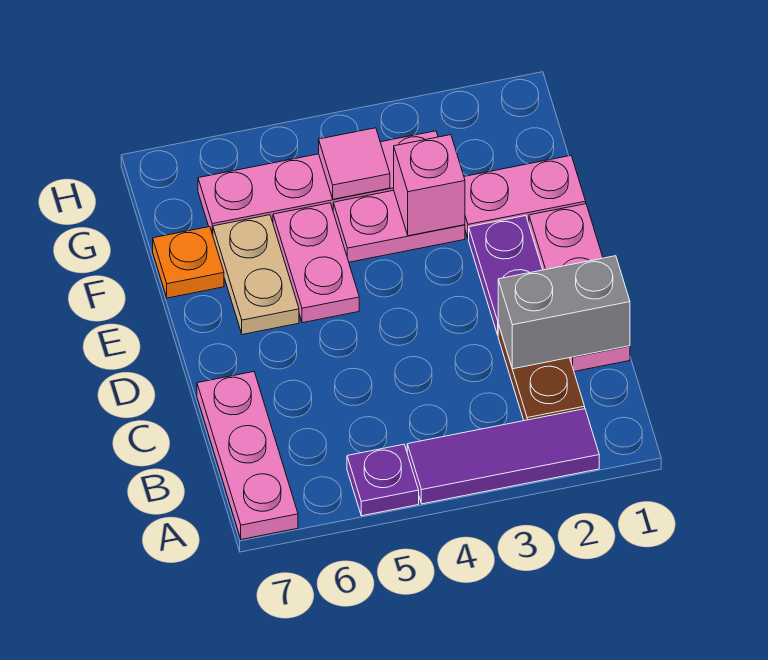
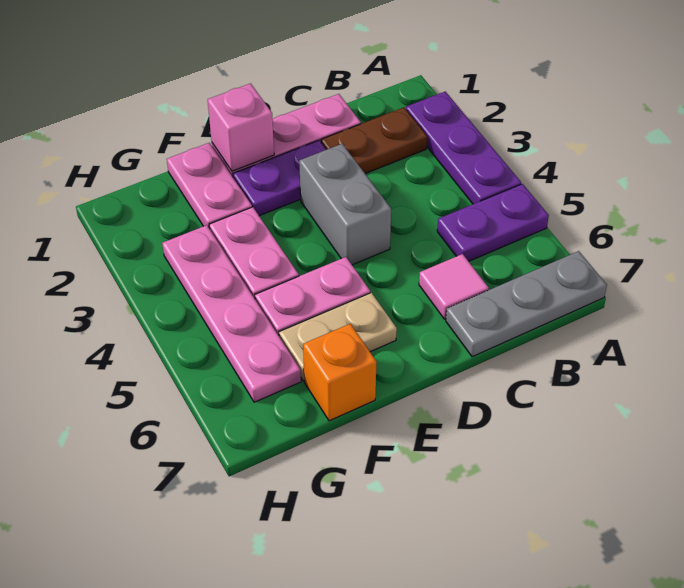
purple 1x3 tile [407,409,599,504] -> purple 1x3 plate [406,92,521,204]
purple 1x1 plate [347,444,419,516] -> purple 1x2 plate [437,184,549,261]
pink 1x3 plate [197,372,298,539] -> grey 1x3 plate [446,251,607,357]
grey 1x2 brick [498,256,630,369] -> grey 1x2 brick moved to [299,144,391,265]
pink 1x1 brick [394,135,465,236] -> pink 1x1 brick moved to [208,84,274,171]
orange 1x1 plate [153,227,224,298] -> orange 1x1 brick [303,324,377,421]
pink 1x1 tile [319,128,390,199] -> pink 1x1 tile moved to [419,254,489,319]

